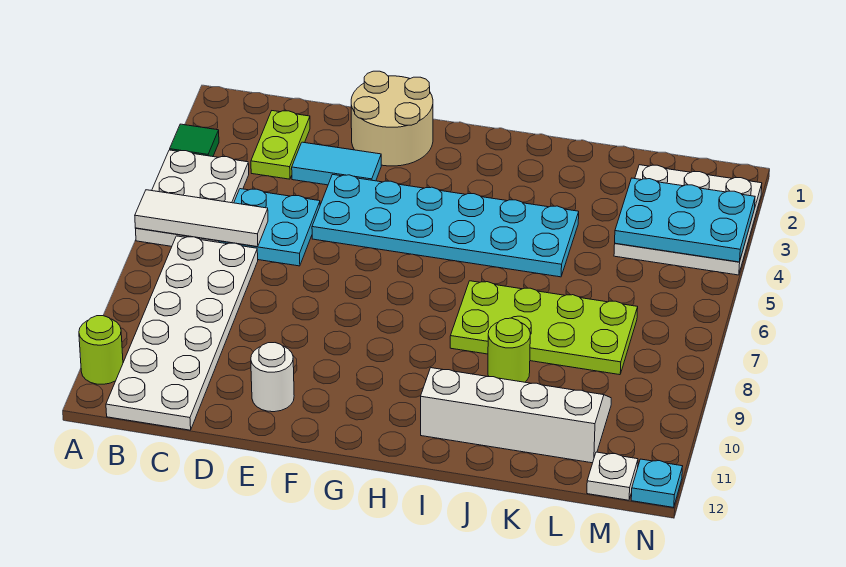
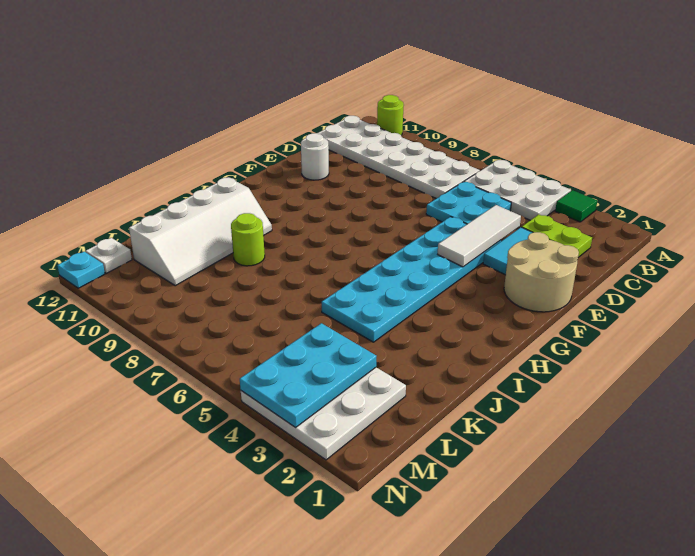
white 1x3 tile [135,190,268,247] -> white 1x3 tile moved to [438,205,521,267]
lime 2x4 plate [450,281,638,375] -> none

